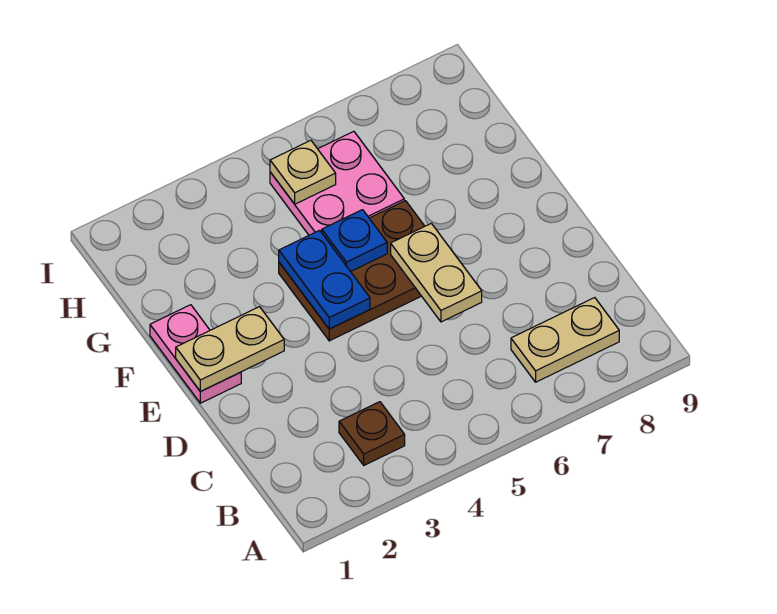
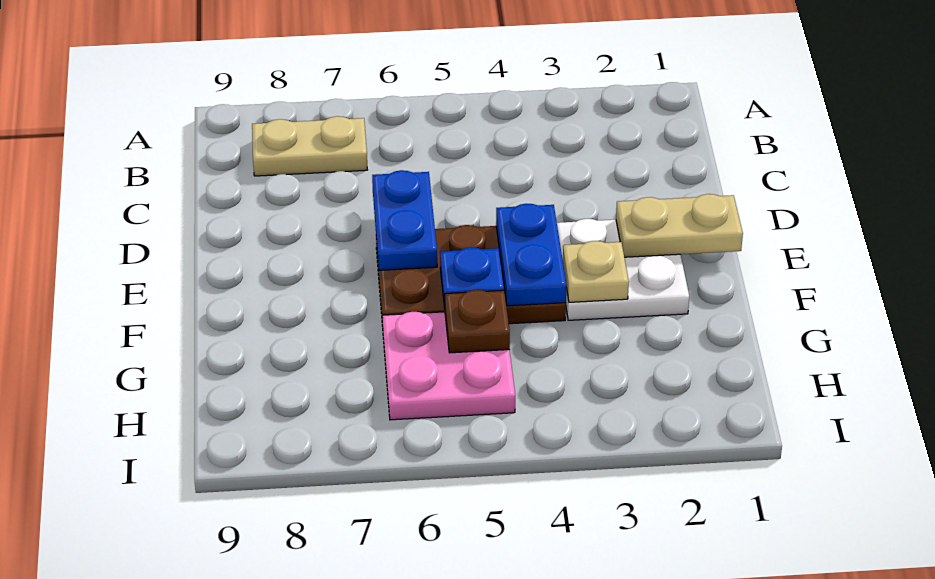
brown 1x1 plate [339,402,405,465] -> brown 1x1 plate moved to [445,290,510,353]
tan 1x2 plate [391,223,482,322] -> blue 1x2 plate [372,170,437,270]
pink 1x2 plate [150,305,241,403] -> none
none -> white 2x2 plate [557,219,689,320]
tan 1x1 plate [270,140,336,204] -> tan 1x1 plate moved to [563,241,629,302]

